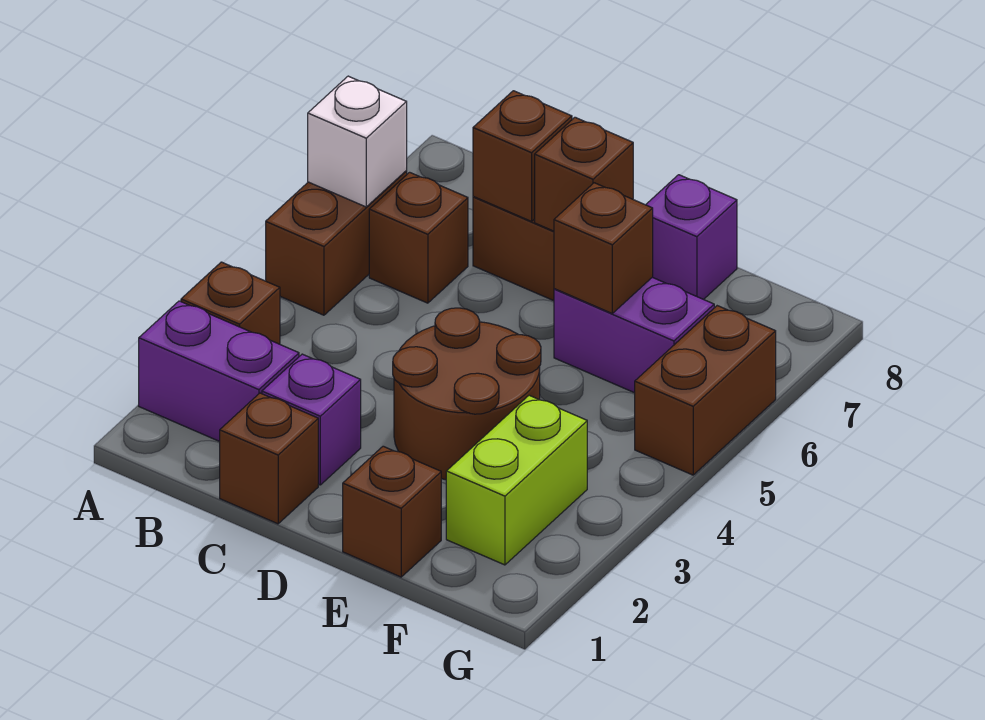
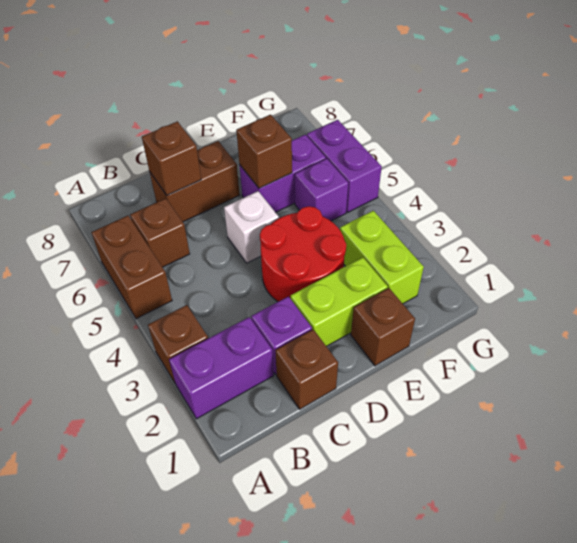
white 1x1 brick [308,76,407,207] -> white 1x1 brick moved to [224,191,279,263]
none -> lime 1x2 brick [291,257,388,346]
brown 2x2 round brick [393,308,541,480] -> red 2x2 round brick [260,206,346,302]
brown 1x1 brick [535,117,633,231] -> none
purple 1x1 brick [646,175,737,300] -> purple 1x1 brick moved to [295,159,348,221]
brown 1x2 brick [635,306,776,475] -> purple 1x2 brick [307,120,382,212]

